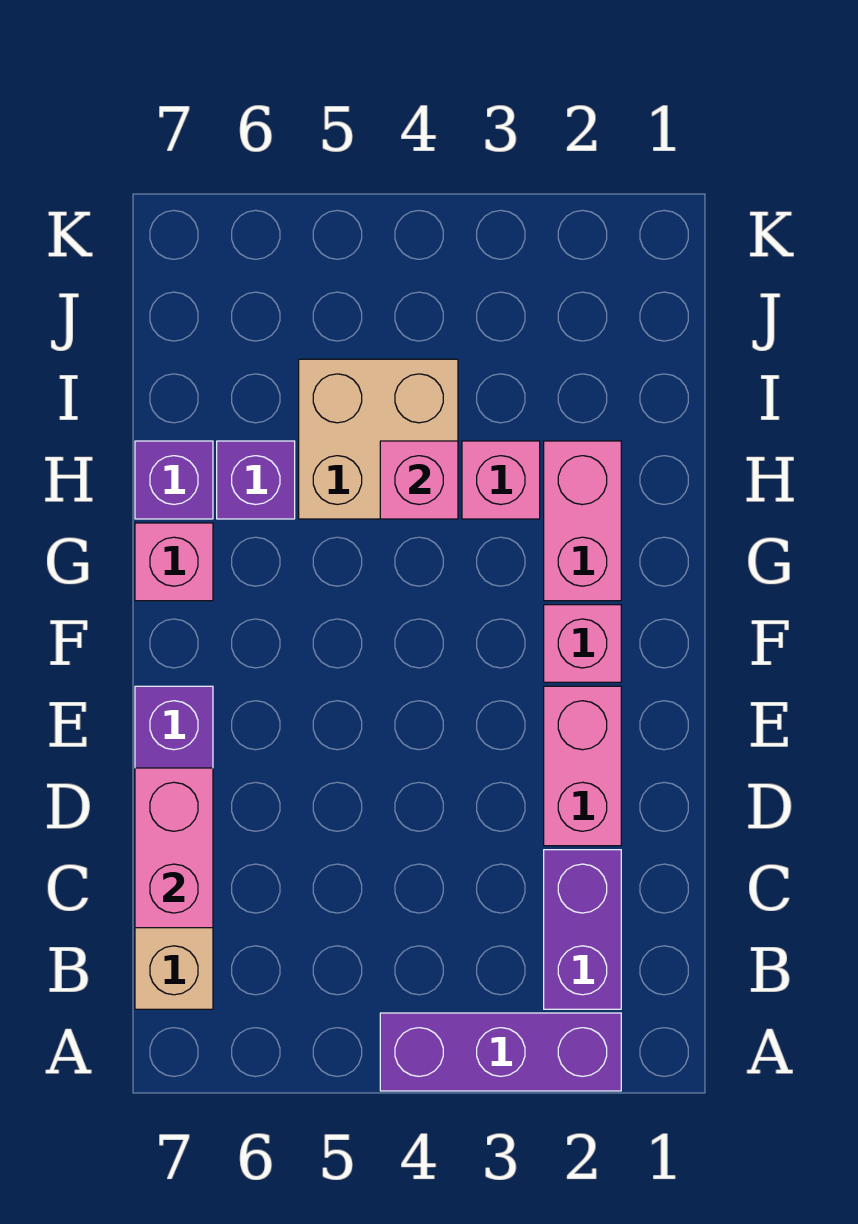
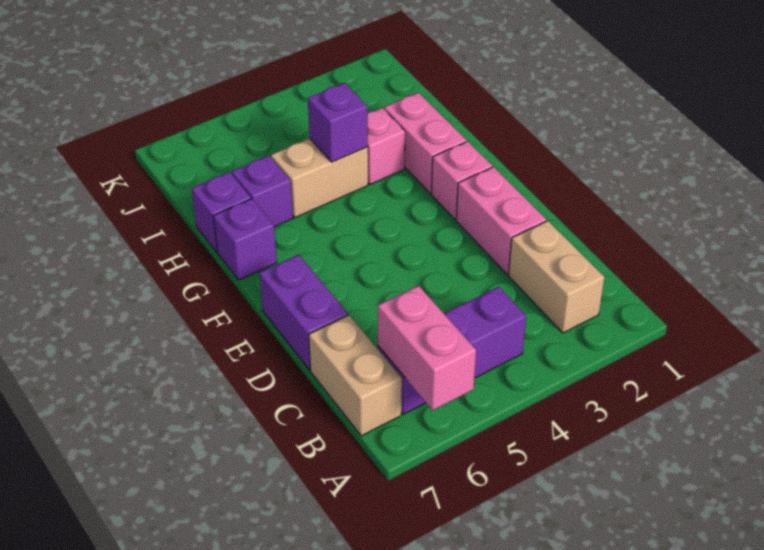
purple 1x3 brick [380,1013,621,1091] -> purple 1x3 brick moved to [378,287,526,414]
purple 1x2 brick [544,850,621,1009] -> tan 1x2 brick [508,221,604,333]
pink 1x2 brick [135,768,213,928] -> pink 1x2 brick moved to [378,286,476,410]
pink 1x1 brick [135,523,213,601] -> purple 1x1 brick [213,199,277,280]
tan 2x2 brick [299,359,458,519] -> tan 1x2 brick [271,139,368,218]
pink 1x1 brick [380,441,458,519] -> purple 1x1 brick [308,83,368,162]

